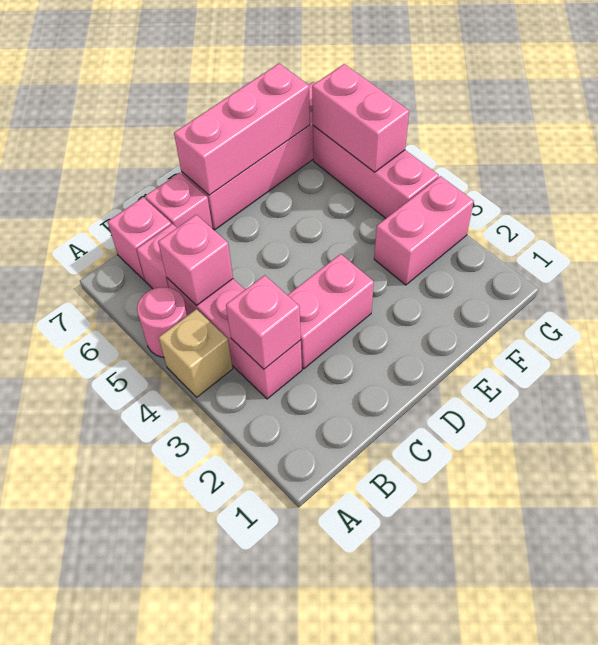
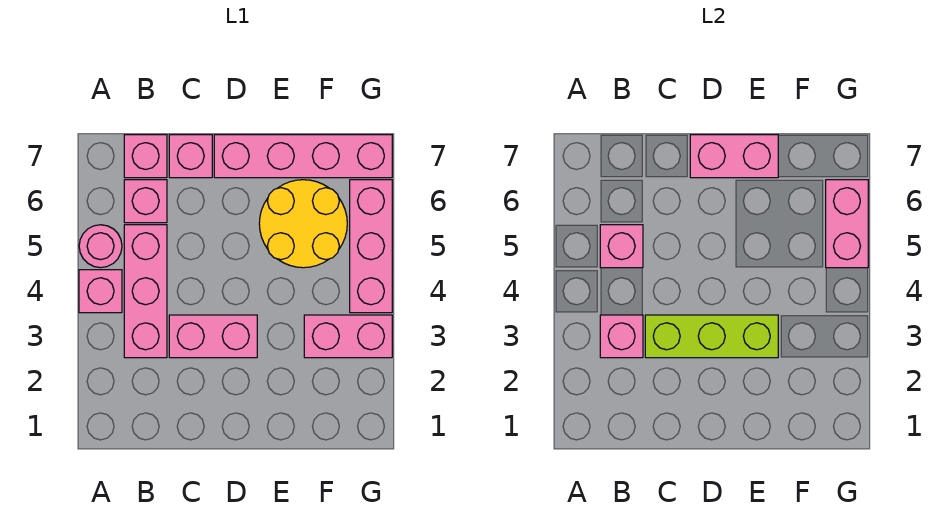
tan 1x1 brick [159,309,233,397] -> pink 1x1 brick [79,270,122,313]
none -> lime 1x3 brick [645,315,778,358]
pink 1x3 brick [174,63,310,195] -> pink 1x2 brick [690,135,778,178]
none -> yellow 2x2 round brick [259,180,347,268]

